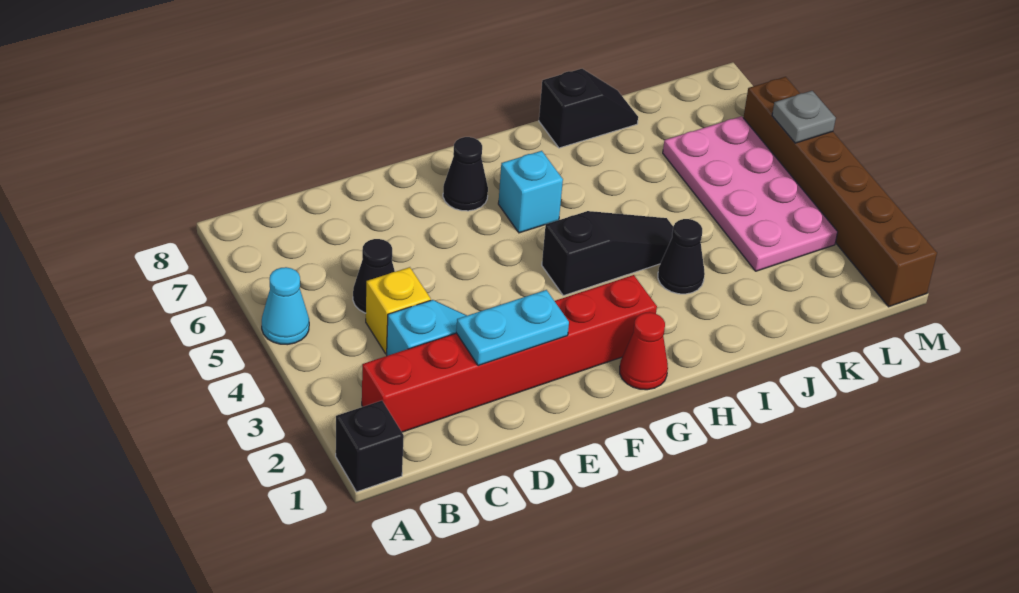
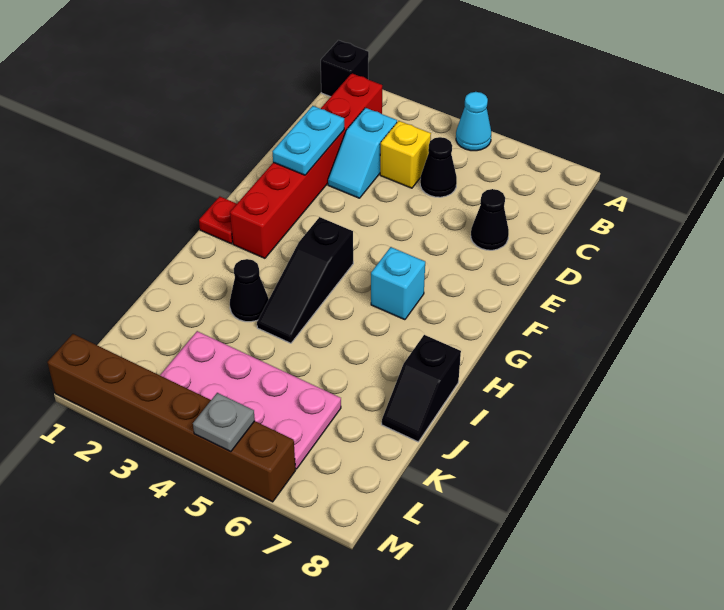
black 1x1 cone [443,137,488,211] -> black 1x1 cone moved to [471,189,509,250]
red 1x1 cone [620,312,668,390] -> red 1x1 plate [199,196,237,244]

